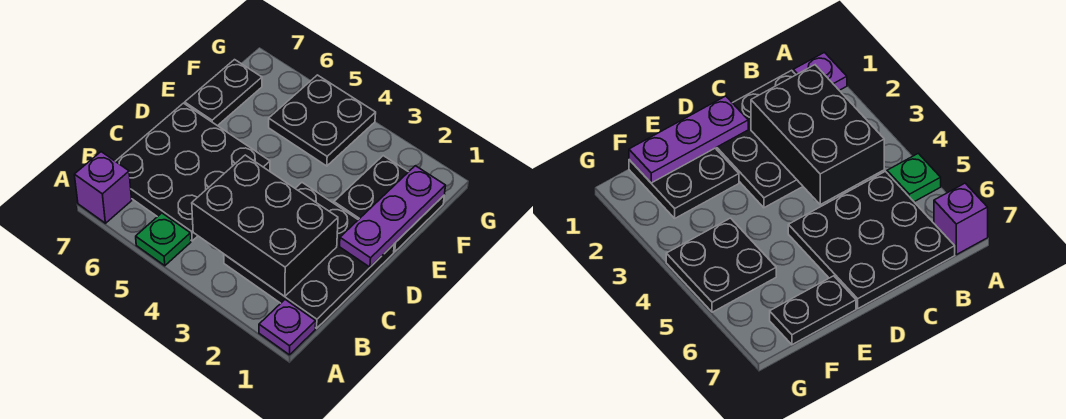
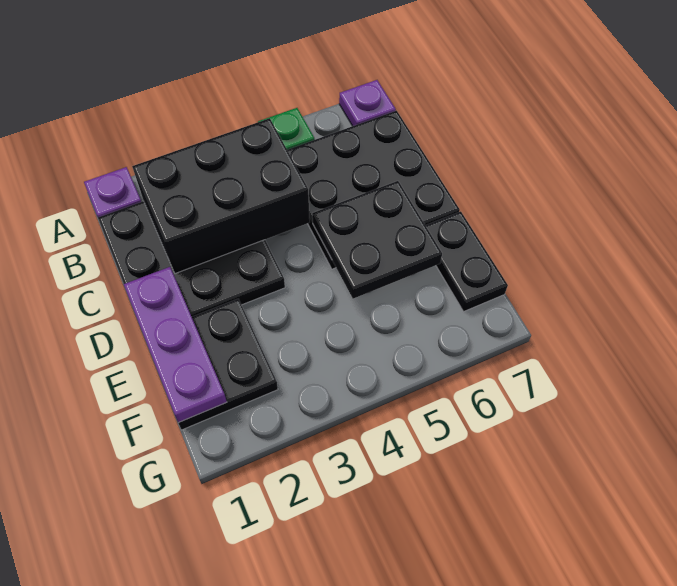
purple 1x1 brick [74,152,132,223] -> purple 1x1 plate [339,80,396,126]
black 2x2 plate [269,75,376,166] -> black 2x2 plate moved to [312,181,442,299]

